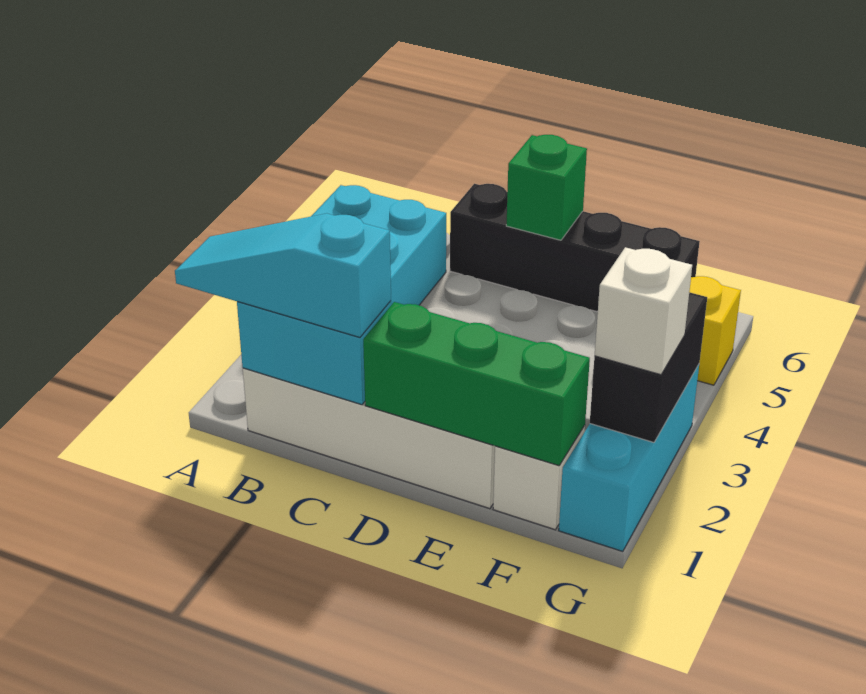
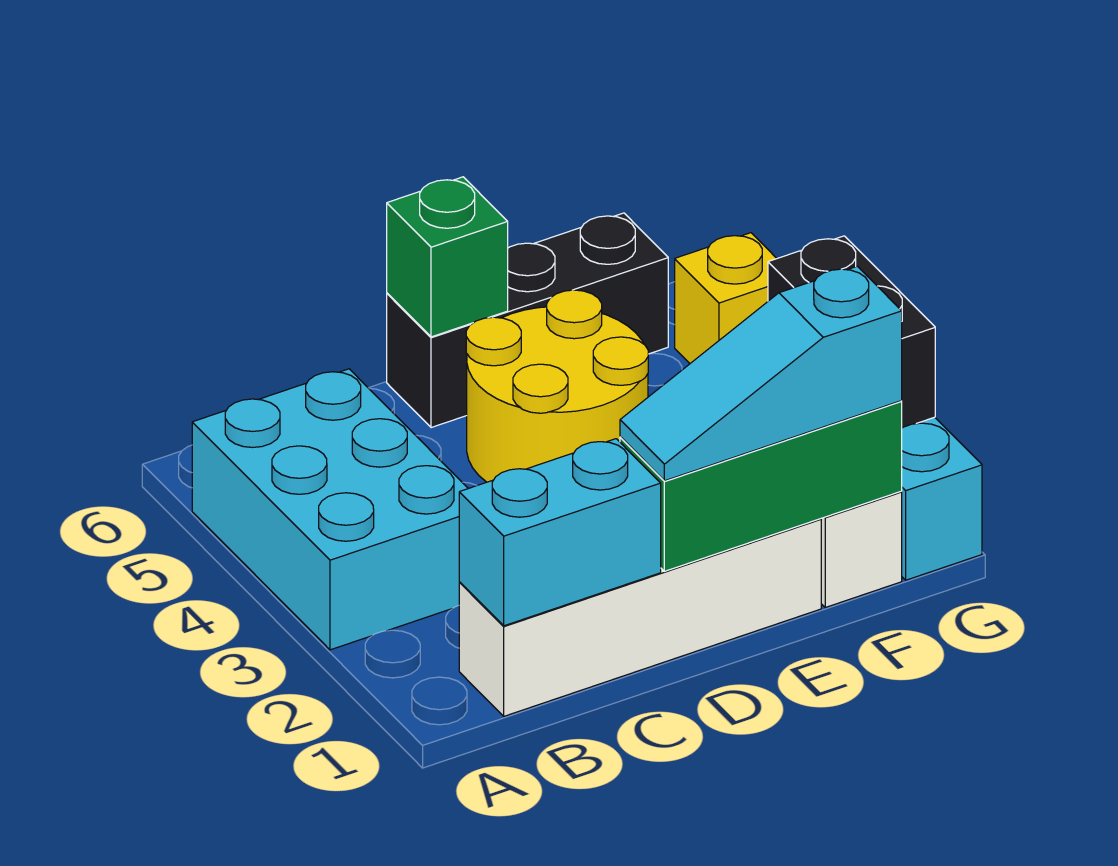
cyan 1x3 slope [175,214,391,337] -> cyan 1x3 slope moved to [620,266,902,481]
black 1x4 brick [450,184,700,312] -> black 1x3 brick [387,213,668,428]
none -> yellow 2x2 round brick [466,290,648,482]
white 1x1 brick [595,247,692,375] -> none

